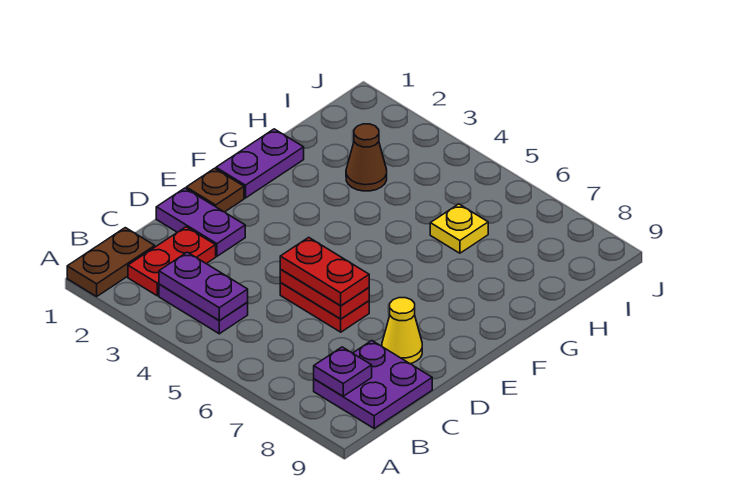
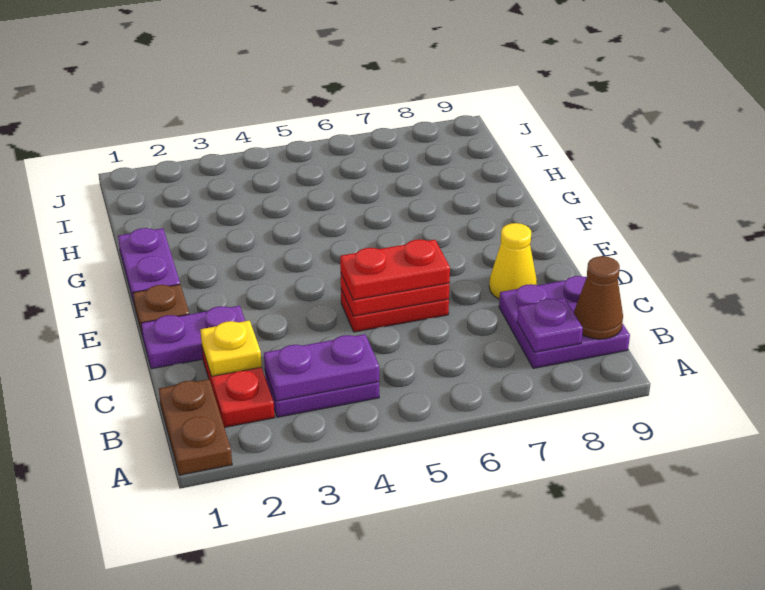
brown 1x1 cone [346,124,387,191] -> brown 1x1 cone moved to [574,256,623,339]
yellow 1x1 plate [430,204,488,253] -> yellow 1x1 plate moved to [200,321,262,376]

